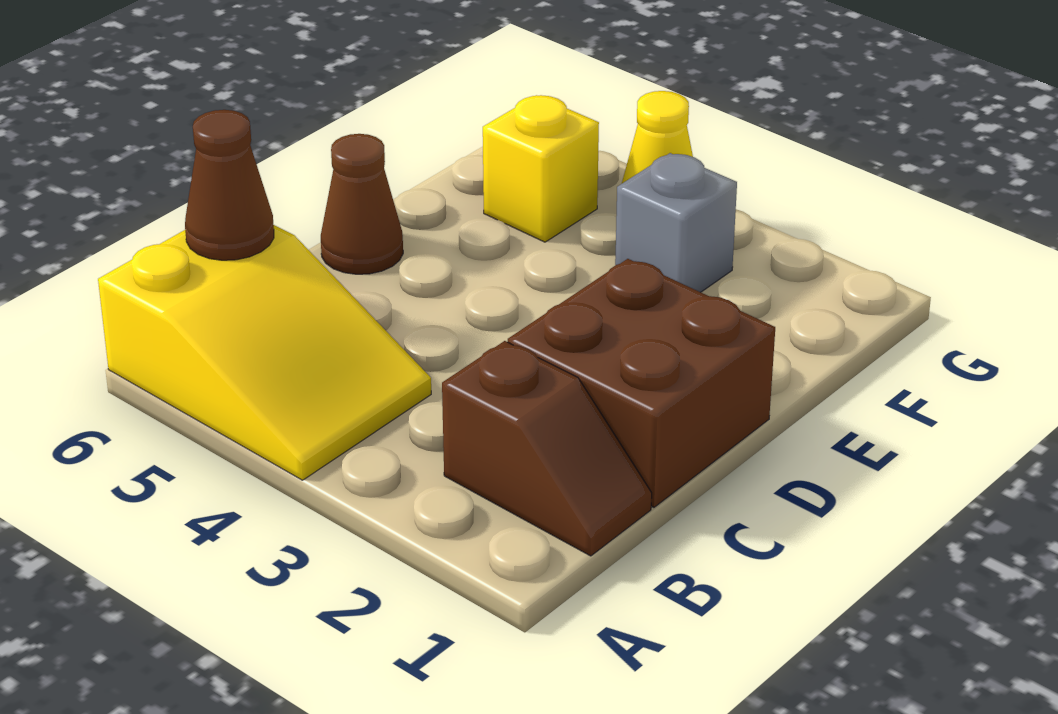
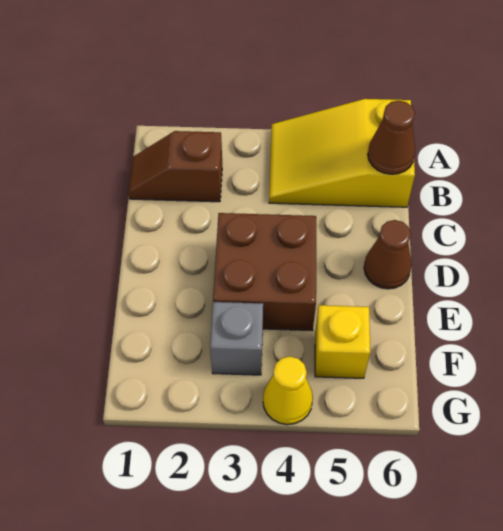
brown 2x2 brick [508,259,775,507] -> brown 2x2 brick moved to [213,213,316,331]

